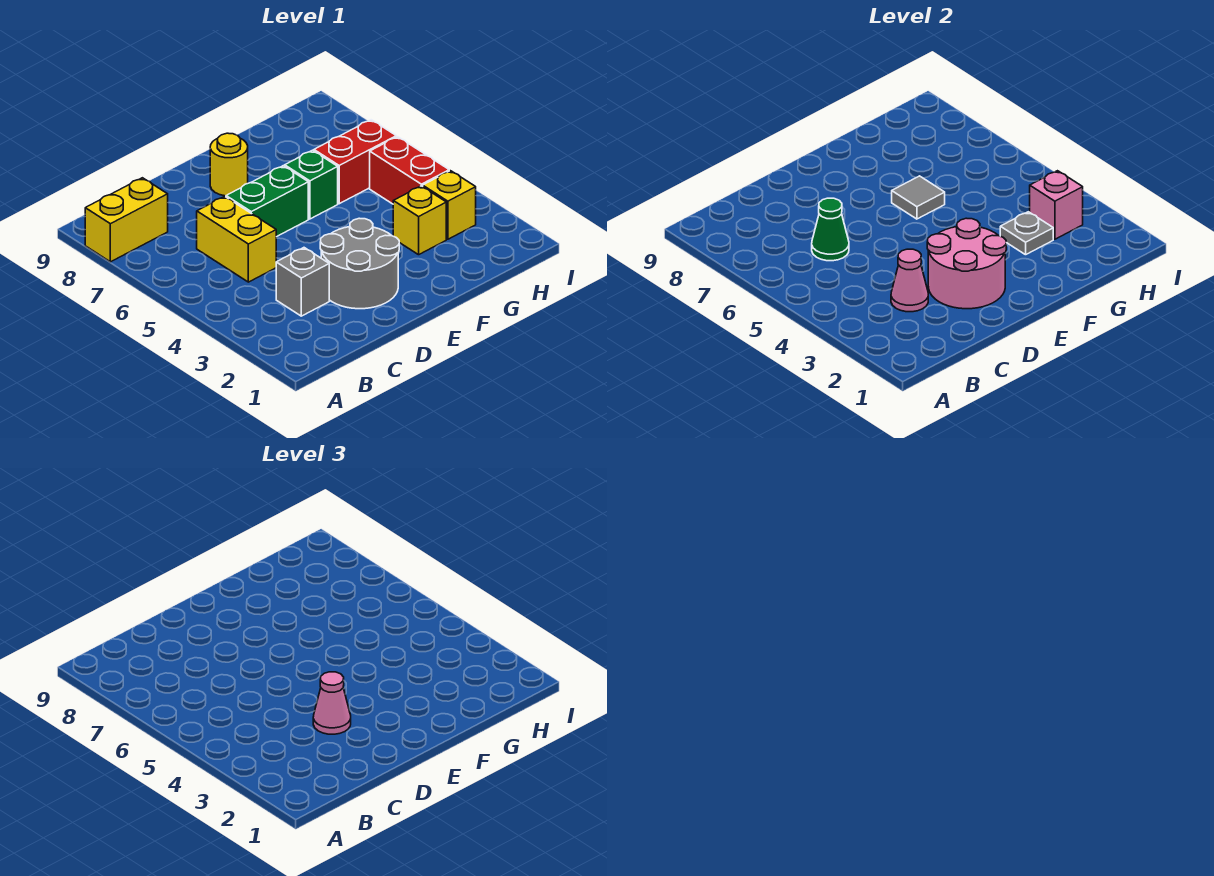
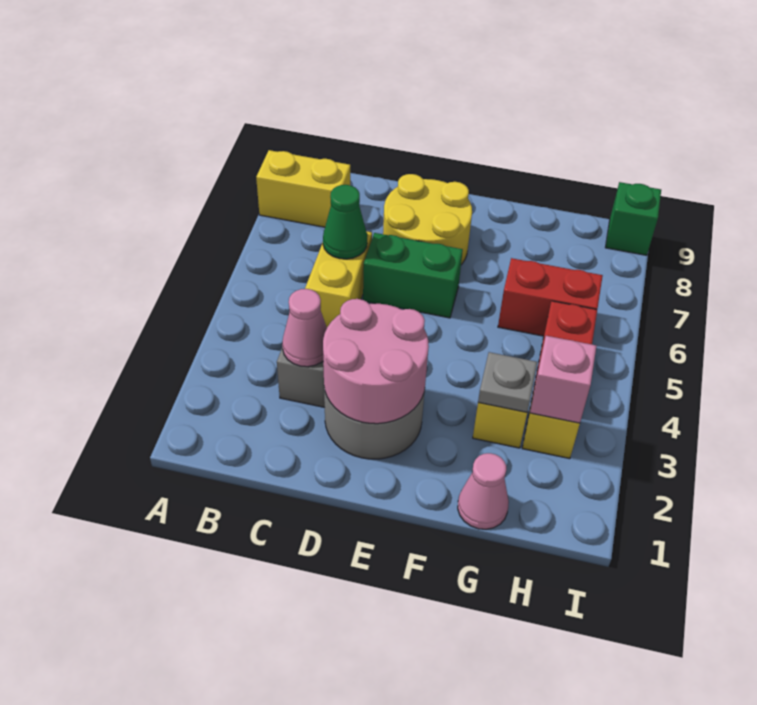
pink 1x1 cone [313,672,351,734] -> pink 1x1 cone moved to [458,453,509,529]
yellow 1x1 round brick [210,133,248,196] -> yellow 2x2 round brick [383,174,472,265]
green 1x1 brick [285,150,338,219] -> green 1x1 brick moved to [605,182,661,255]
grey 1x1 tile [892,176,945,219] -> none

